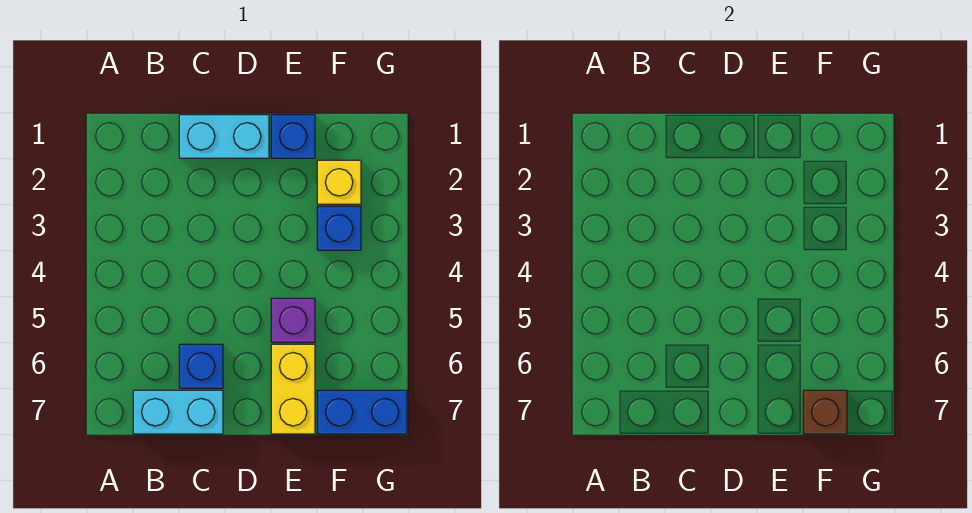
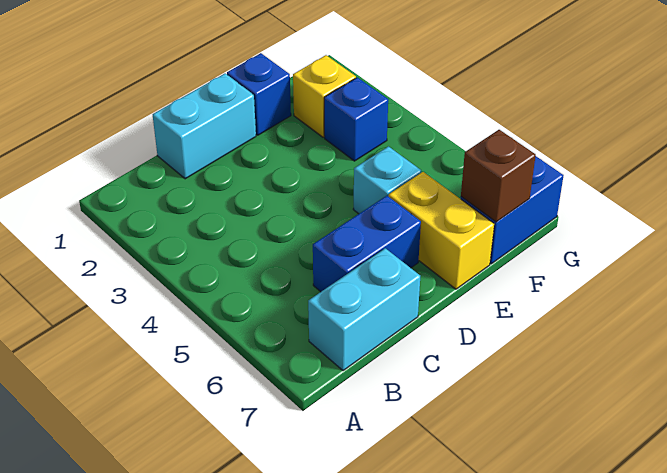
blue 1x1 brick [179,344,223,388] -> blue 1x2 brick [313,196,421,292]
purple 1x1 brick [271,298,315,342] -> cyan 1x1 brick [353,146,421,214]

